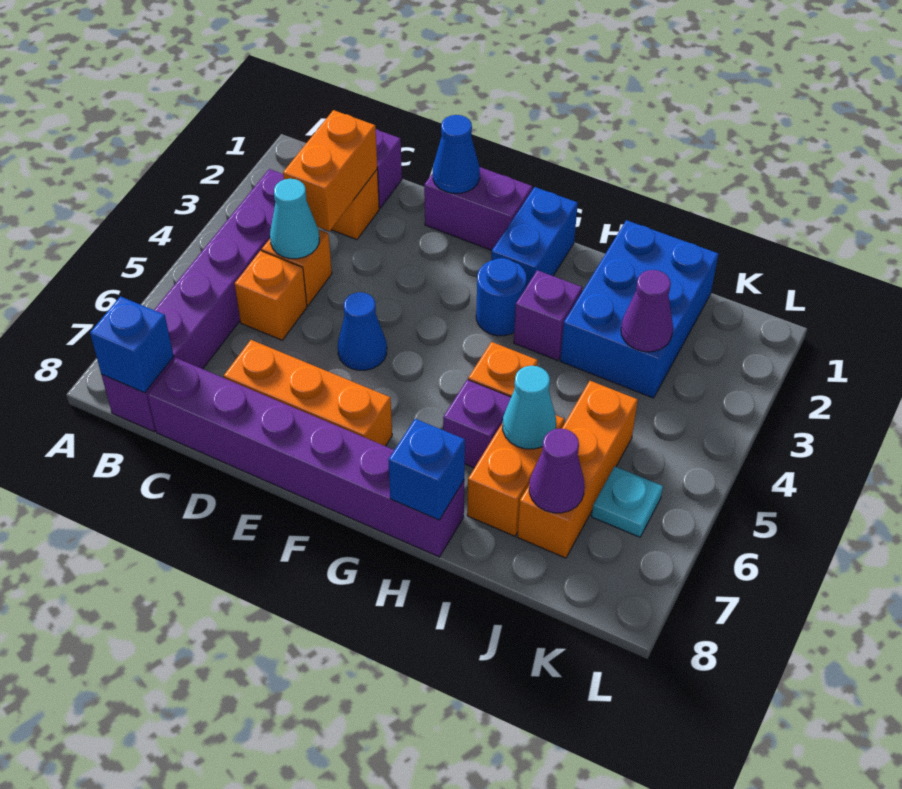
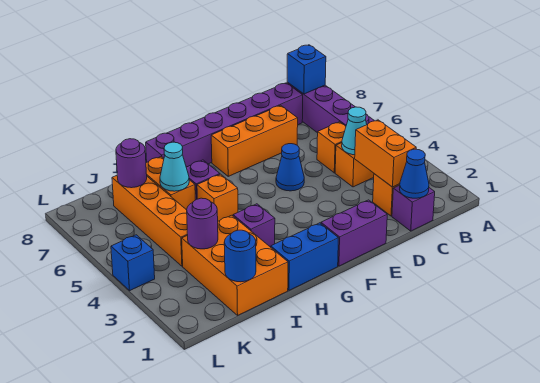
blue 1x1 cone [433,115,480,193] -> blue 1x1 cone moved to [400,149,429,198]
blue 1x2 brick [491,187,578,287] -> blue 1x2 brick turned to [271,223,338,290]
blue 1x1 round brick [476,258,526,336] -> blue 1x1 round brick moved to [224,230,256,282]
blue 1x1 brick [388,419,465,520] -> blue 1x1 brick moved to [111,235,155,290]
blue 2x3 brick [560,220,718,398] -> orange 2x3 brick [182,215,288,315]
purple 1x1 cone [621,270,673,352] -> purple 1x1 round brick [187,198,218,249]
orange 1x3 brick [517,381,638,558] -> orange 1x4 brick [112,176,188,266]
purple 1x1 cone [529,429,585,513] -> purple 1x1 round brick [116,139,147,188]
cyan 1x1 plate [592,466,663,537] -> none

